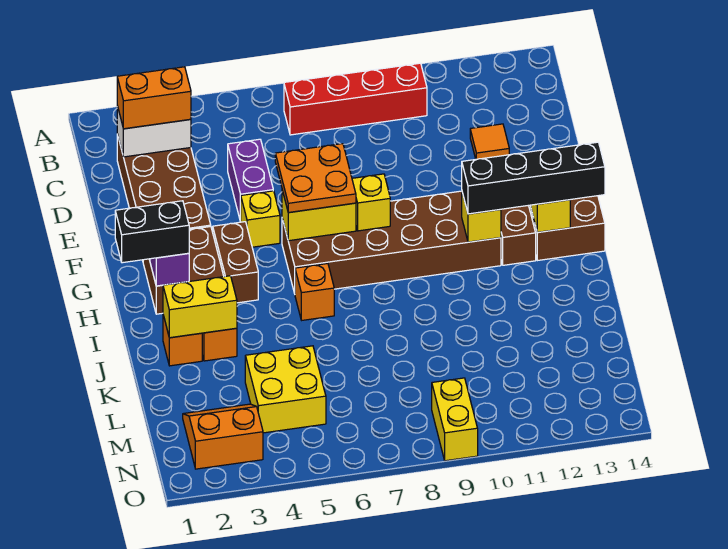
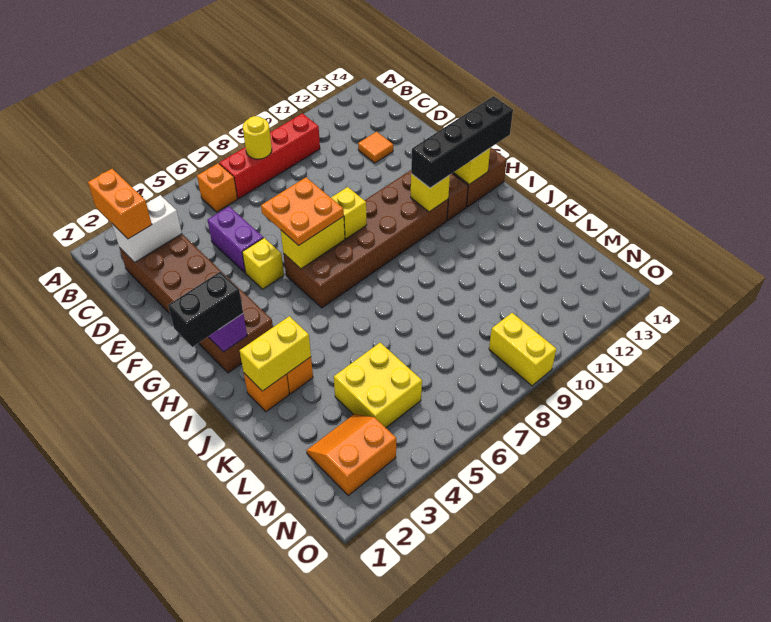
none -> yellow 1x1 round brick [243,116,272,159]
orange 1x2 brick [117,67,191,129] -> orange 1x2 brick turned to [88,169,152,239]
brown 1x2 brick [213,222,258,303] -> none
orange 1x1 brick [295,264,334,320] -> orange 1x1 brick moved to [197,163,237,212]

